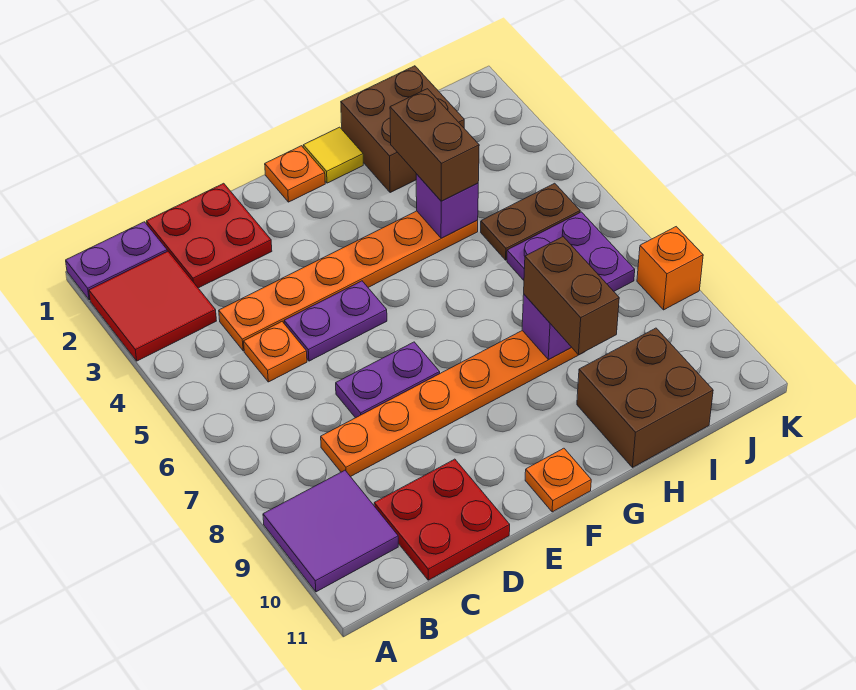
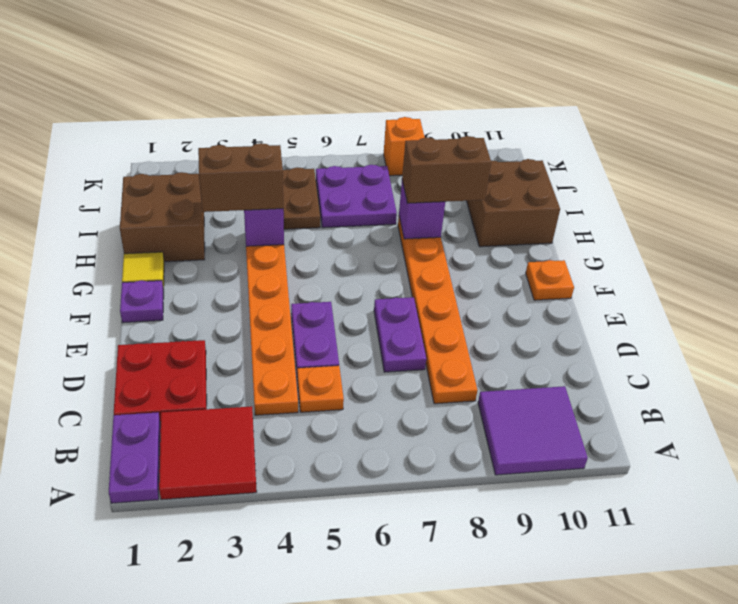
red 2x2 plate [374,459,510,580] -> none
orange 1x1 plate [265,146,325,202] -> purple 1x1 plate [120,280,164,323]

